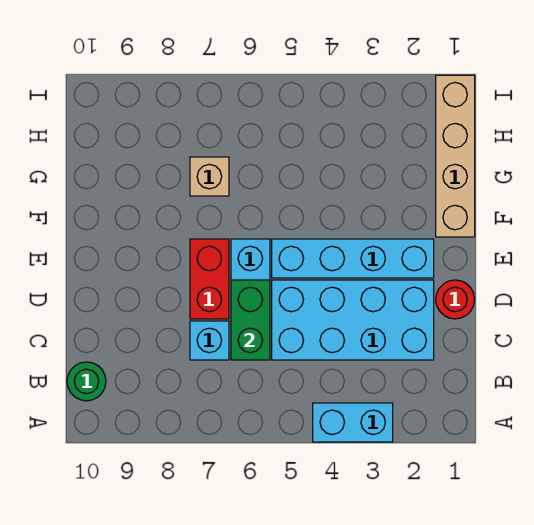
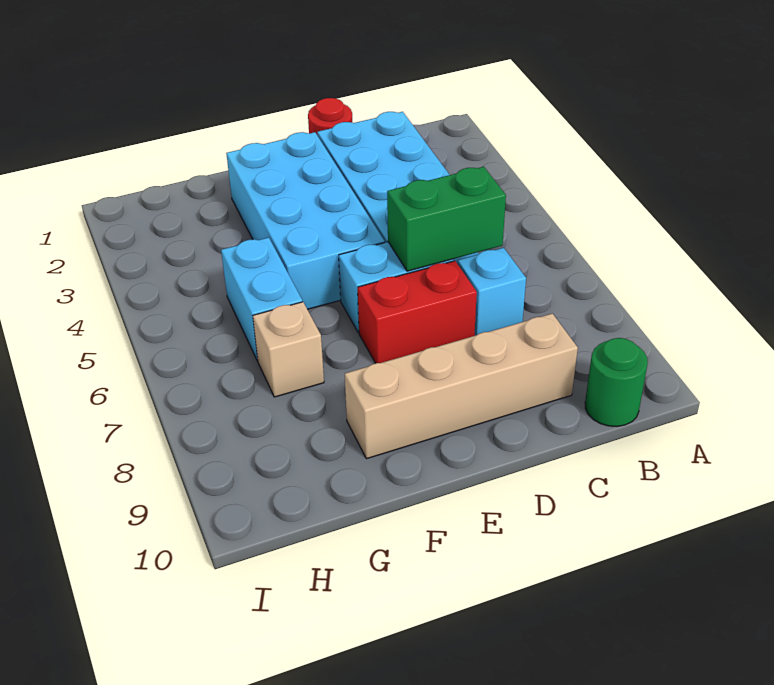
cyan 1x2 brick [313,403,393,442] -> cyan 1x2 brick moved to [221,238,302,361]
cyan 1x4 brick [272,239,434,278] -> cyan 2x4 brick [226,132,385,309]
tan 1x4 brick [436,75,475,237] -> tan 1x4 brick moved to [345,313,578,459]

